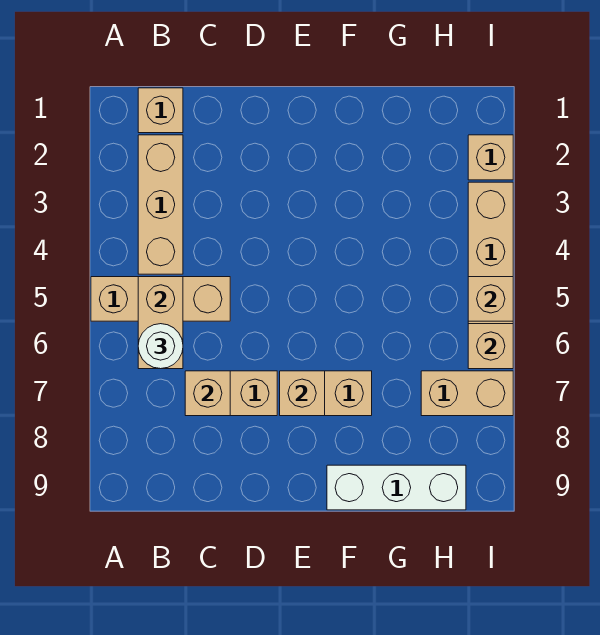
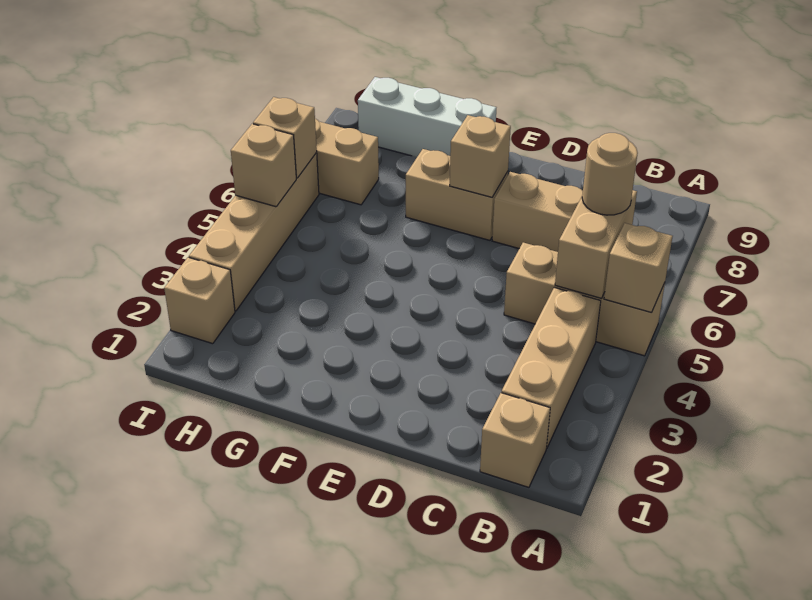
white 1x1 round brick [138,324,183,369] -> tan 1x1 round brick [582,133,638,215]
tan 1x1 brick [185,371,230,416] -> tan 1x1 brick moved to [604,223,673,313]

